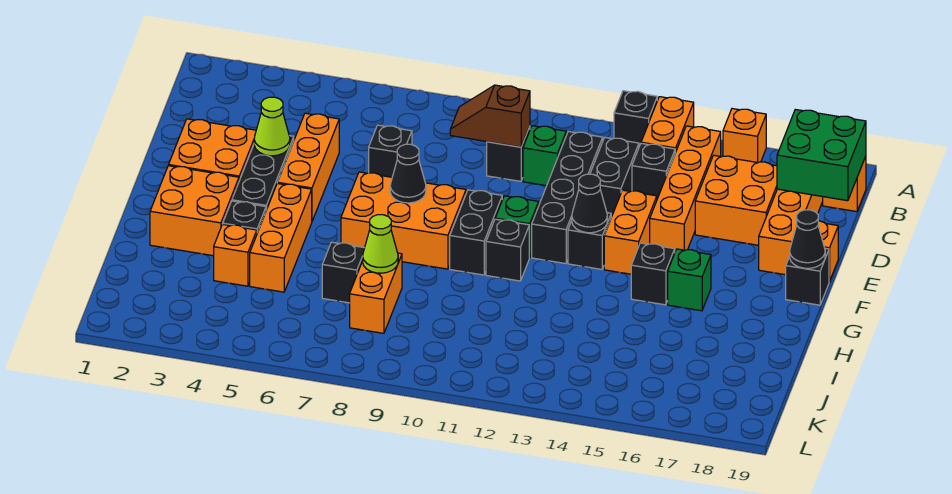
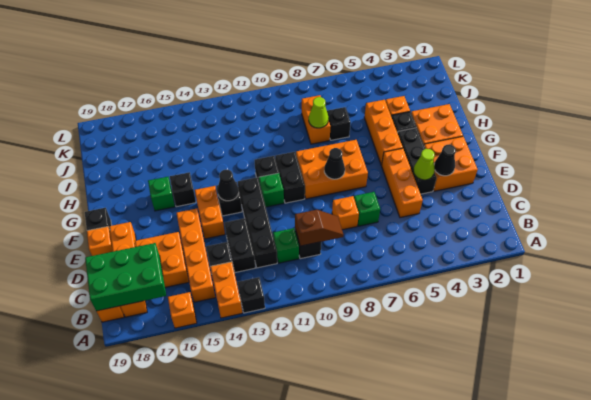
green 2x2 brick [777,109,866,201] -> green 2x3 brick [85,243,166,311]
black 1x1 brick [369,125,412,177] -> green 1x1 brick [354,192,380,226]
none -> orange 1x1 brick [332,196,359,230]
black 1x1 cone [790,210,825,268] -> black 1x1 cone moved to [434,145,456,176]

